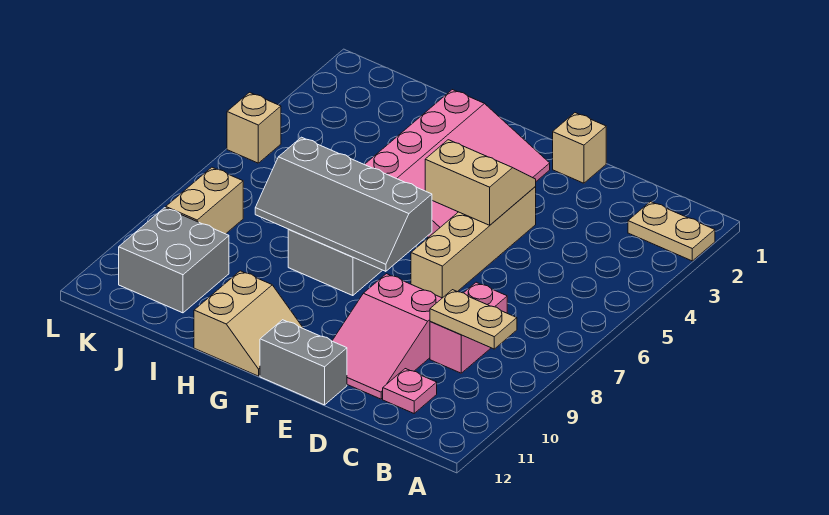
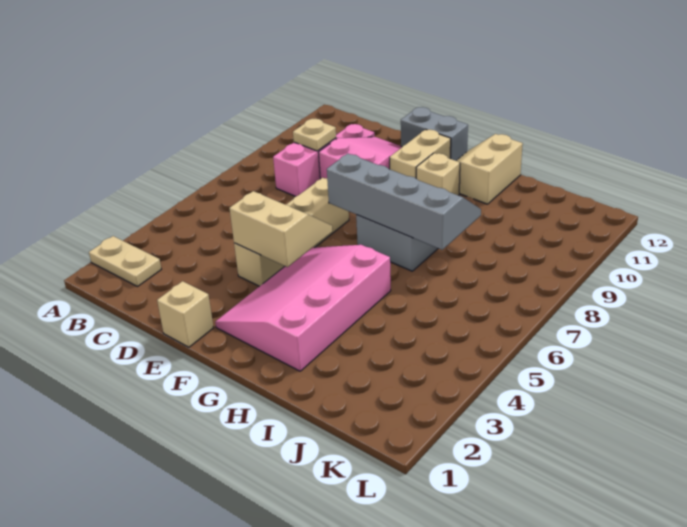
tan 1x2 plate [430,290,517,349] -> tan 1x1 plate [293,119,336,151]
tan 2x2 slope [425,140,536,225] -> tan 2x2 slope turned to [230,191,332,267]
grey 2x2 brick [119,208,229,313] -> none
tan 1x2 brick [166,167,243,234] -> tan 1x2 brick moved to [390,129,451,178]
tan 1x1 brick [227,92,281,163] -> tan 1x1 brick moved to [416,153,460,195]

